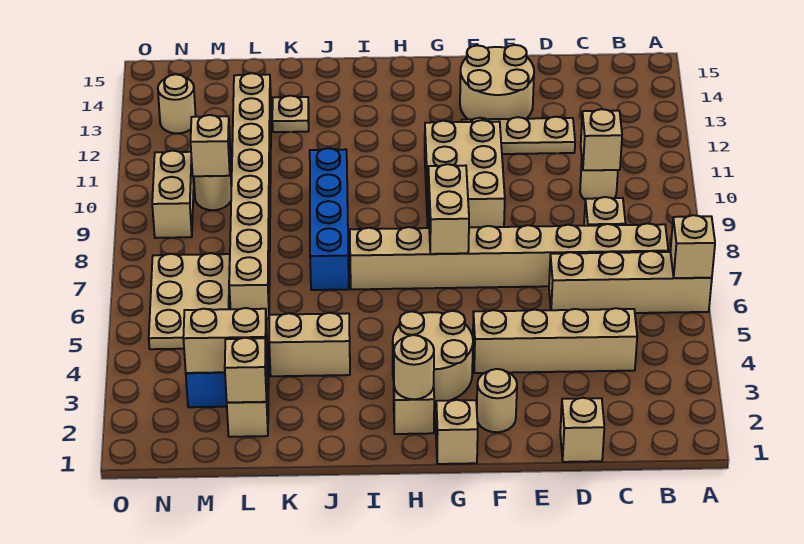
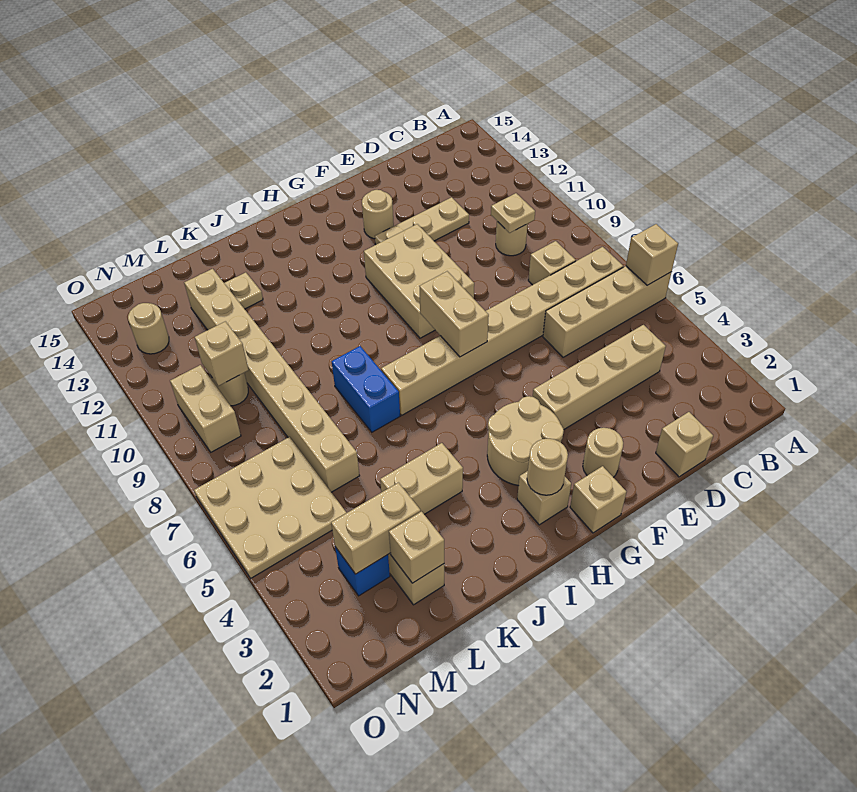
tan 1x1 brick [581,109,622,170] -> tan 1x1 plate [491,193,535,233]
tan 2x2 round brick [460,45,534,119] -> tan 1x1 round brick [362,190,394,239]
blue 1x4 brick [310,148,349,290] -> blue 1x2 brick [332,346,400,432]
tan 2x3 plate [149,253,230,349] -> tan 3x3 plate [194,437,346,578]

